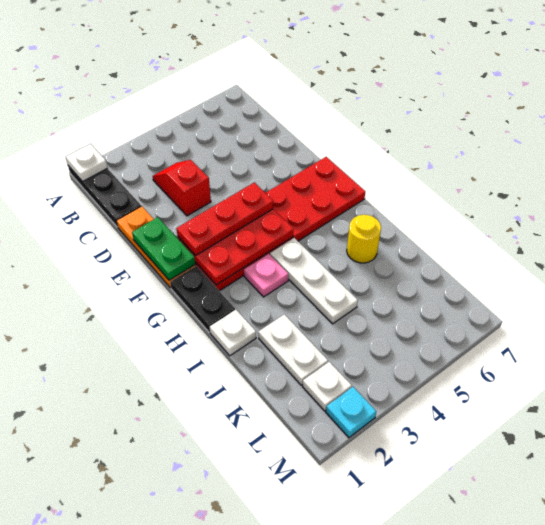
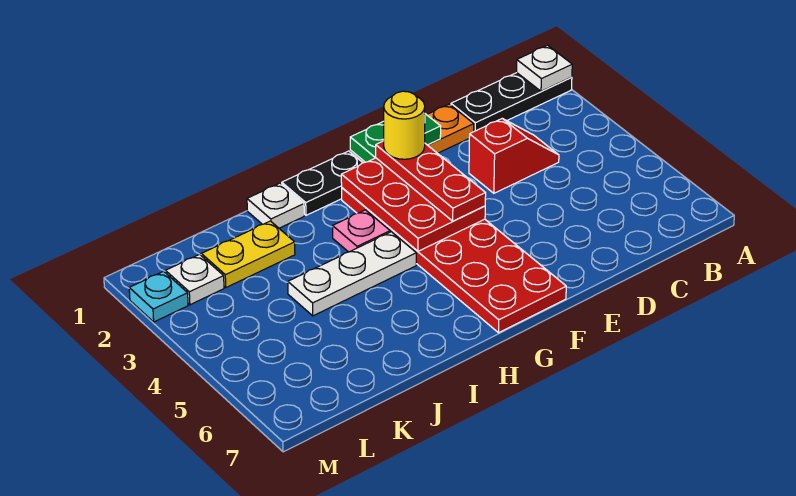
yellow 1x1 round brick [347,215,381,263] -> yellow 1x1 round brick moved to [384,91,425,159]
white 1x2 plate [258,314,328,385] -> yellow 1x2 plate [201,221,295,287]

